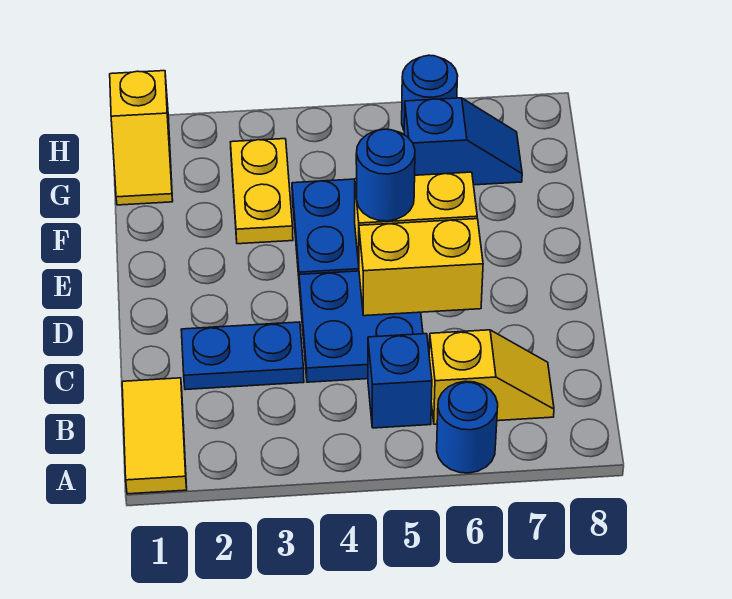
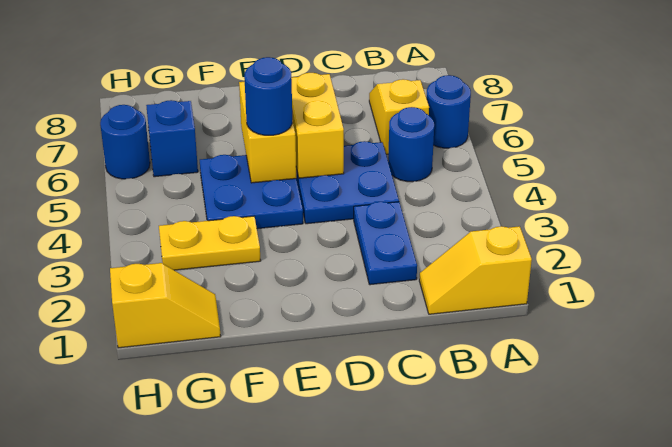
yellow 1x2 tile [122,378,187,494] -> yellow 1x2 slope [419,226,532,314]
blue 1x1 brick [368,334,432,428] -> blue 1x1 round brick [388,107,434,182]

